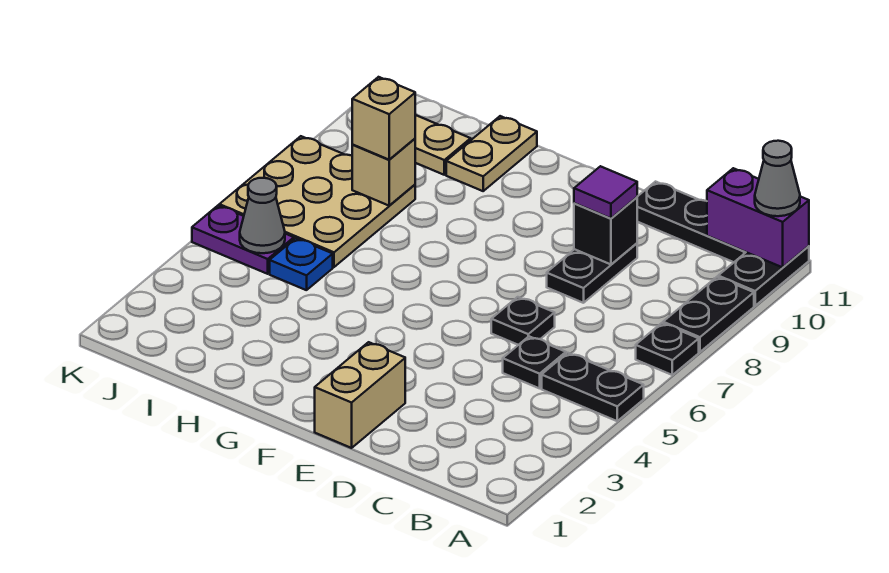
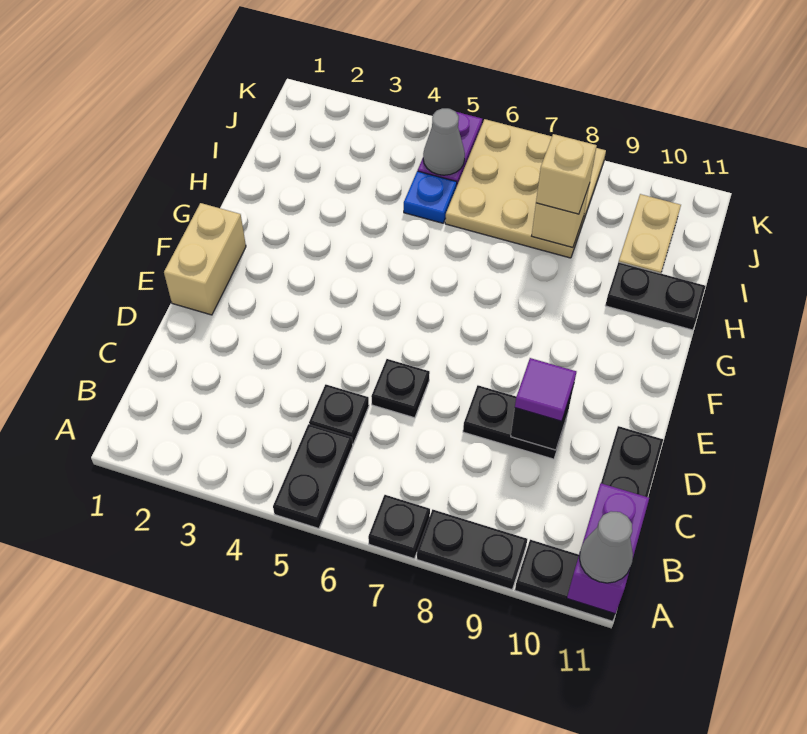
tan 1x2 brick [315,342,405,448] -> tan 1x2 brick turned to [164,203,246,315]
tan 1x2 plate [446,116,537,191] -> black 1x2 plate [605,262,706,330]

